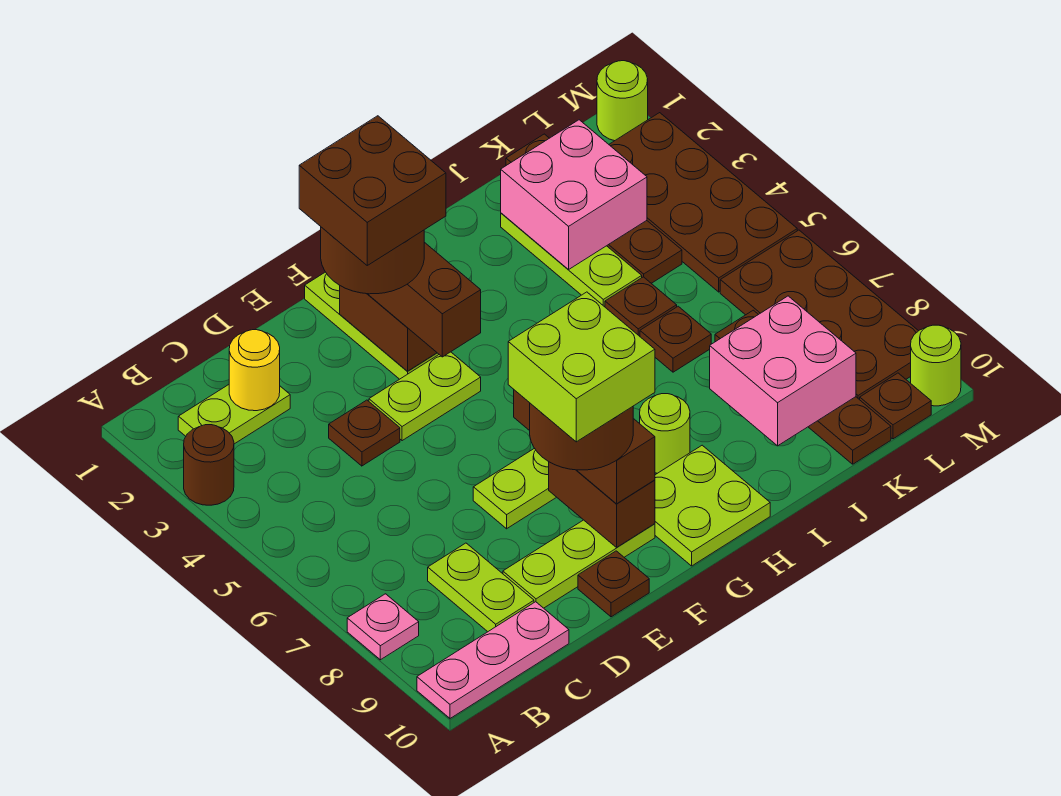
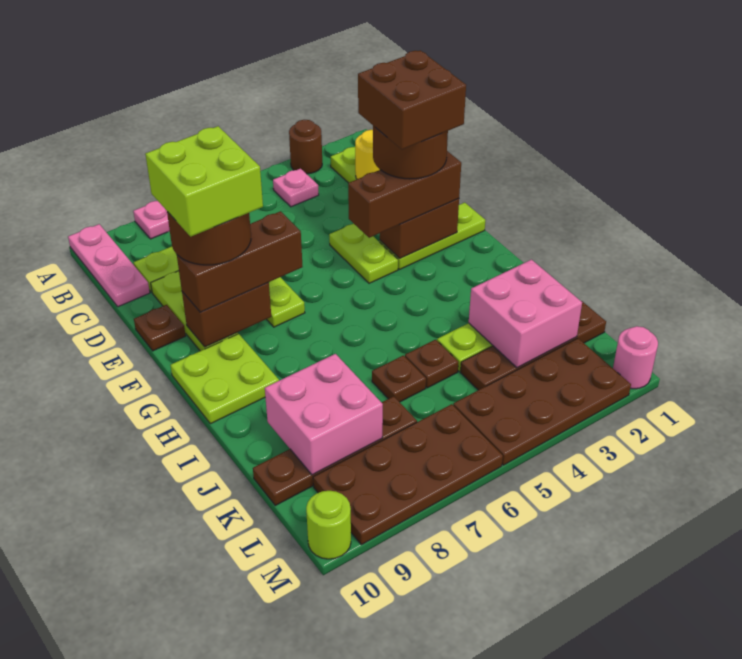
none -> pink 1x1 plate [273,169,319,207]
brown 1x1 plate [329,400,400,466] -> none
lime 1x1 round brick [640,394,690,473] -> none
brown 1x1 plate [860,373,931,439] -> none
lime 1x1 round brick [597,61,648,141] -> pink 1x1 round brick [613,326,658,389]

